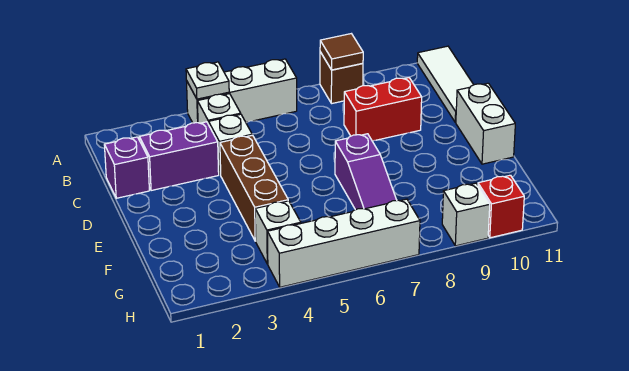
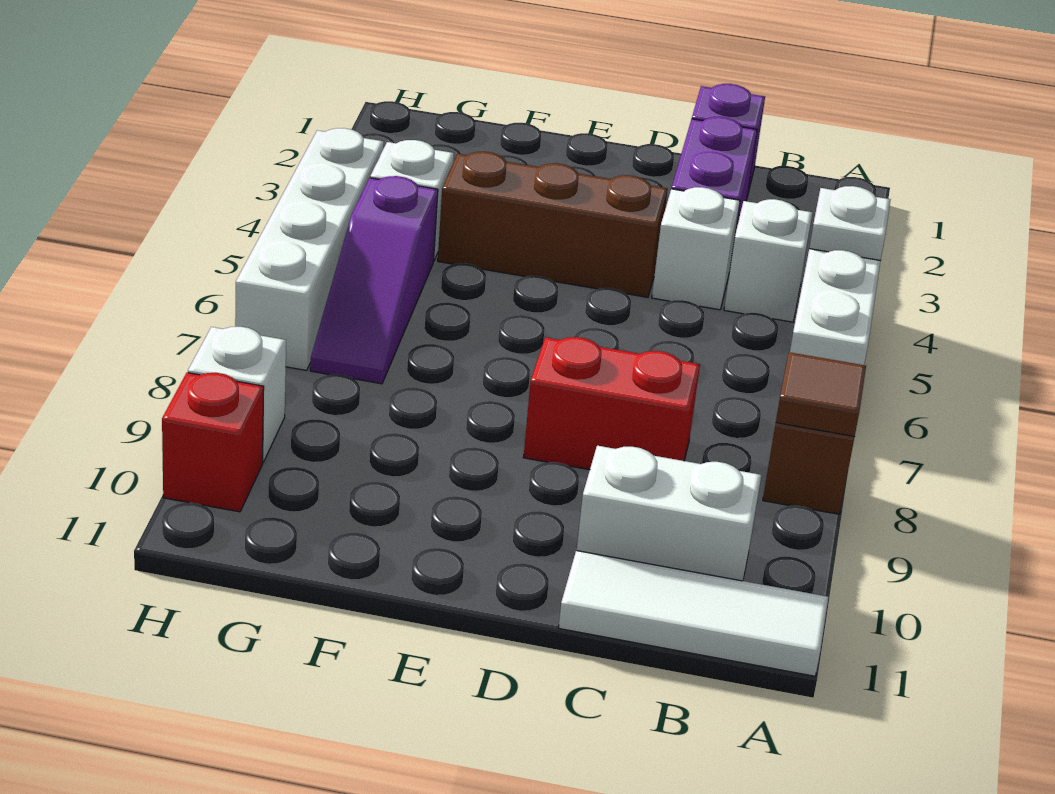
red 1x2 brick [344,78,422,141] -> red 1x2 brick turned to [523,337,700,470]
white 1x2 brick [456,83,515,164] -> white 1x2 brick moved to [577,446,761,581]
purple 1x3 slope [335,134,397,210] -> purple 1x3 slope turned to [310,176,438,384]

